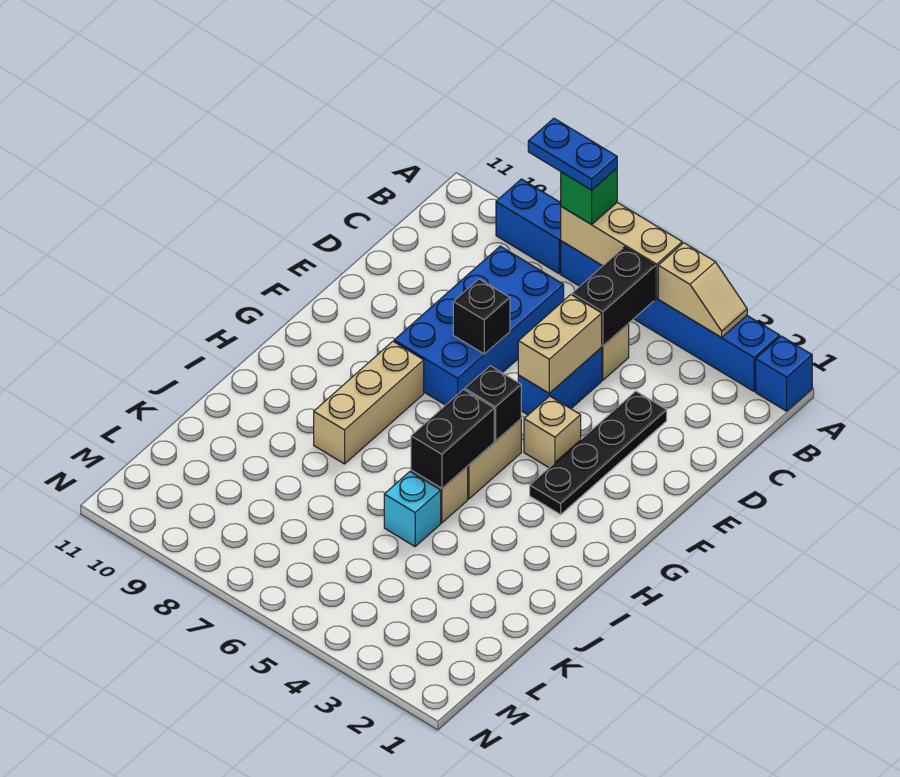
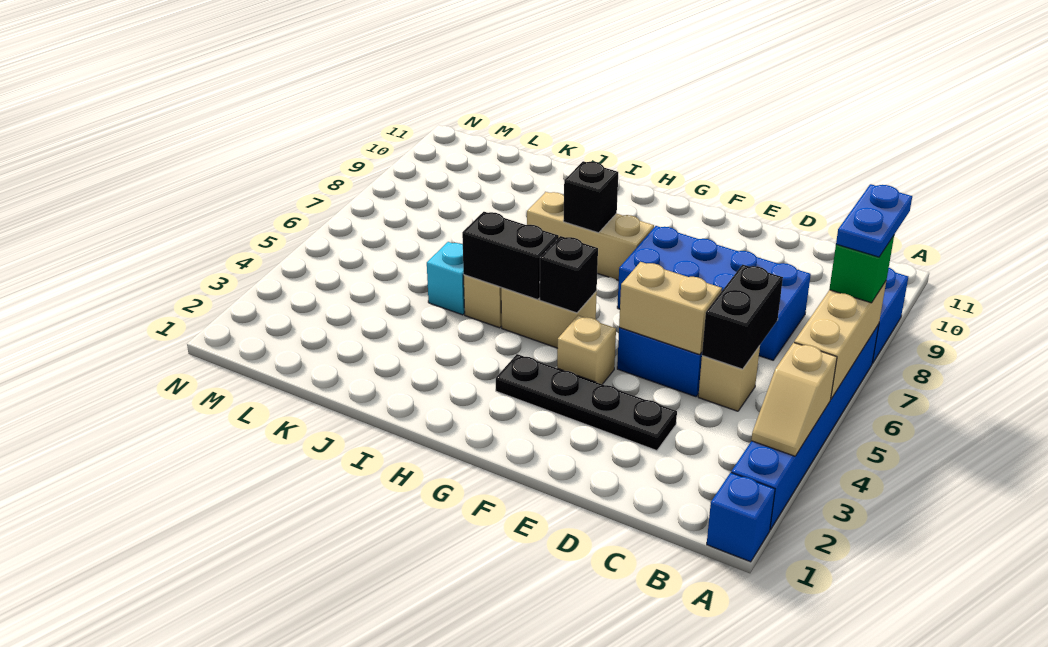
black 1x2 brick [572,247,655,346] -> black 1x2 brick turned to [702,265,783,369]
black 1x1 brick [453,279,510,354] -> black 1x1 brick moved to [563,161,618,233]

